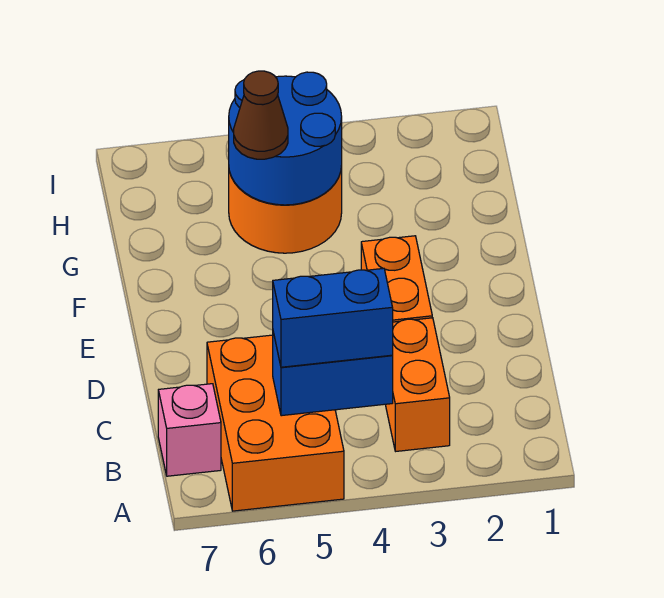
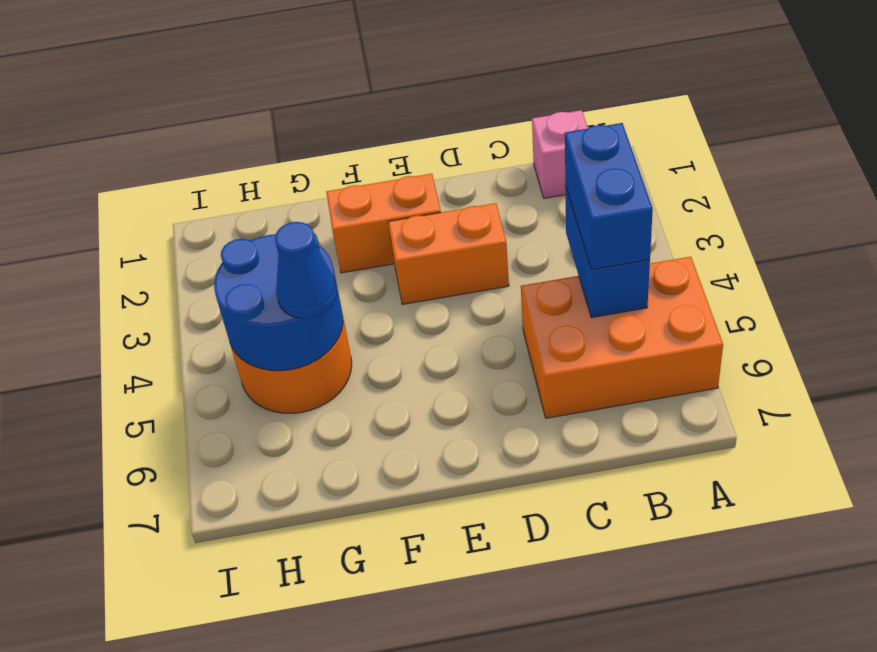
orange 1x2 brick [385,318,450,451] -> orange 1x2 brick moved to [326,174,441,273]
pink 1x1 brick [158,384,221,476] -> pink 1x1 brick moved to [532,110,588,198]
brown 1x1 cone [234,71,288,159] -> blue 1x1 cone [275,222,337,318]

